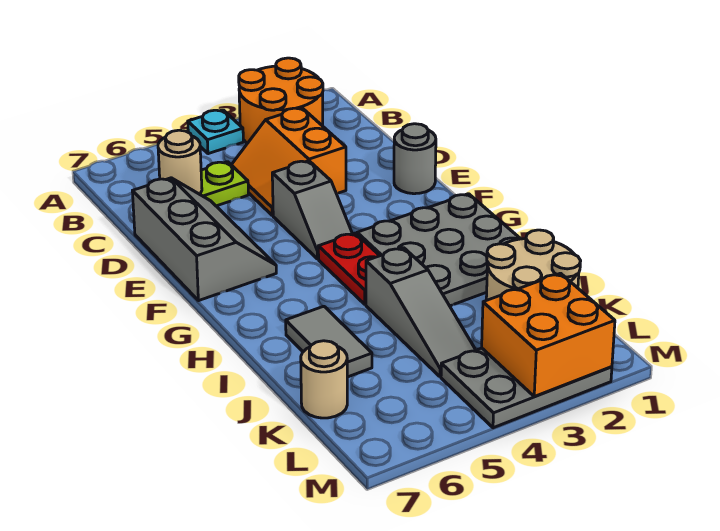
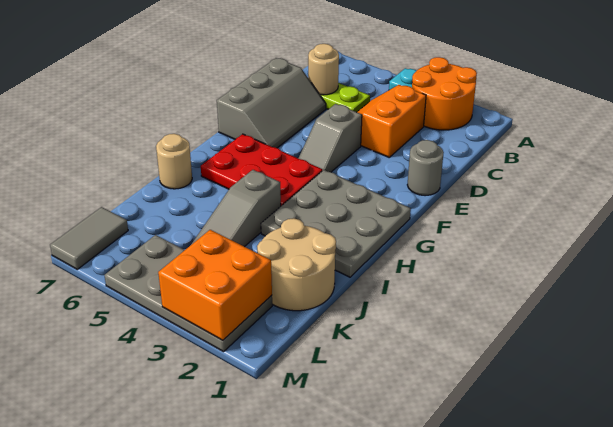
red 1x2 plate [318,233,379,304] -> red 2x3 plate [201,134,322,206]
grey 1x2 tile [286,306,372,377] -> grey 1x2 tile moved to [50,207,128,269]
tan 1x1 round brick [301,341,347,418] -> tan 1x1 round brick moved to [156,134,192,189]
grey 2x3 plate [441,348,612,428] -> grey 2x4 plate [104,235,272,352]

